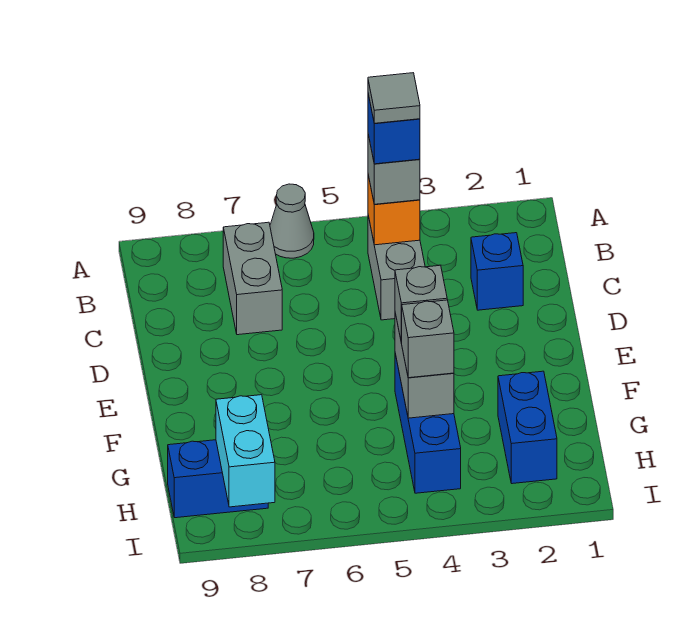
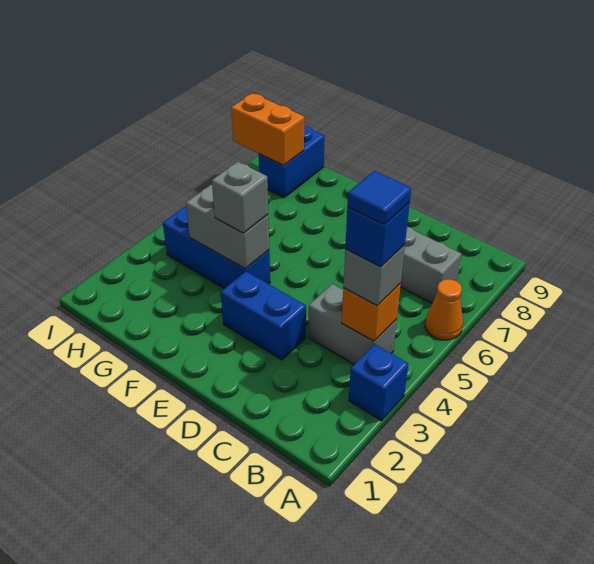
grey 1x1 cone [270,184,314,258] -> orange 1x1 cone [425,279,463,340]
grey 1x1 tile [368,73,420,123] -> blue 1x1 tile [347,171,411,225]
blue 1x1 brick [471,233,523,310] -> blue 1x1 brick moved to [349,344,408,421]
blue 1x2 brick [498,371,557,484] -> blue 1x2 brick moved to [221,271,306,360]
grey 1x1 brick [402,300,454,378] -> none
cyan 1x2 brick [216,395,275,507] -> orange 1x2 brick [231,93,304,165]

